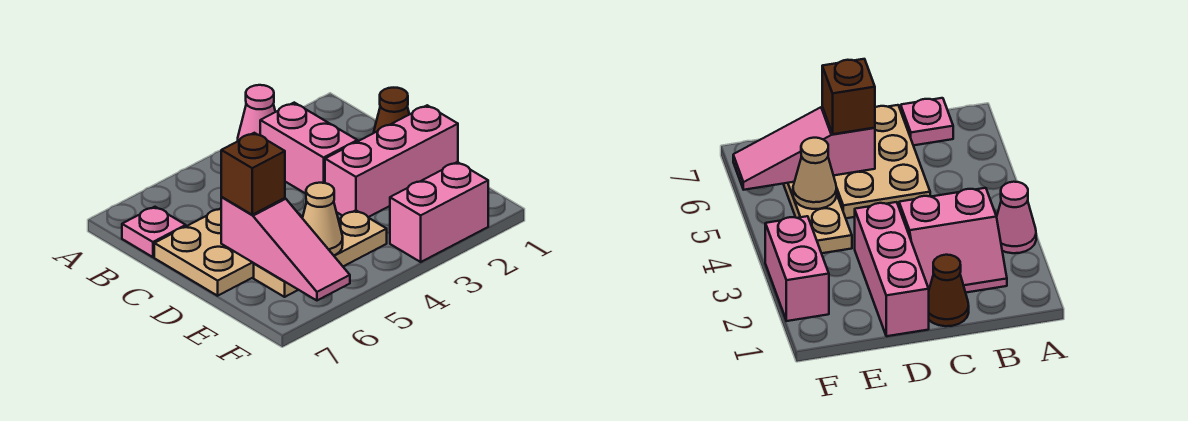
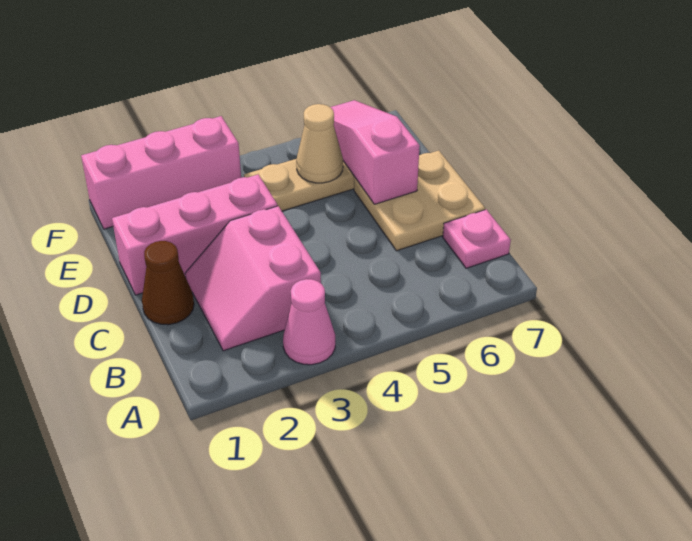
tan 2x3 plate [154,208,303,296] -> tan 2x2 plate [354,151,485,251]
brown 1x1 brick [221,133,285,215] -> none
pink 1x2 brick [390,162,488,262] -> pink 1x3 brick [81,116,241,229]

